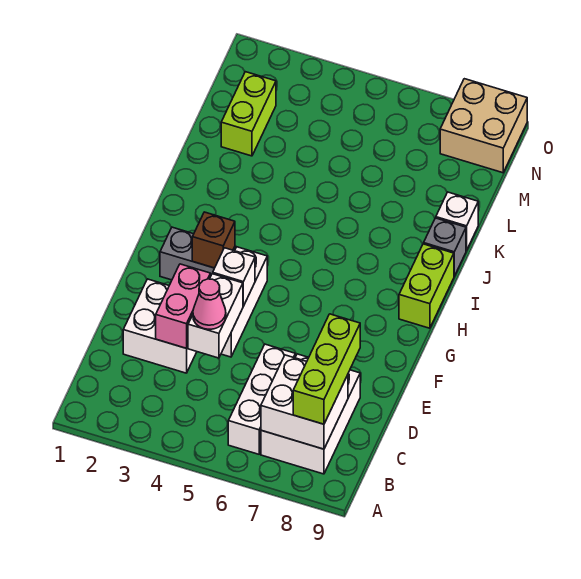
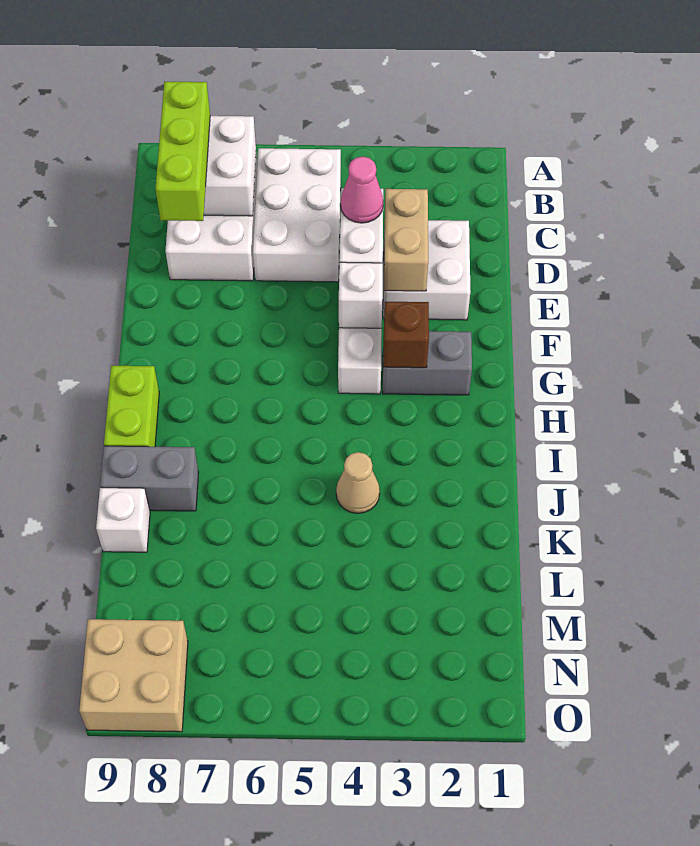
white 1x3 brick [228,344,295,454] -> white 2x3 brick [253,148,341,282]
pink 1x2 brick [156,264,210,348] -> tan 1x2 brick [384,189,428,291]
none -> tan 1x1 cone [336,452,380,513]
grey 1x1 brick [424,218,466,276] -> grey 1x2 brick [100,446,199,511]
lime 1x2 brick [221,72,276,156] -> none

